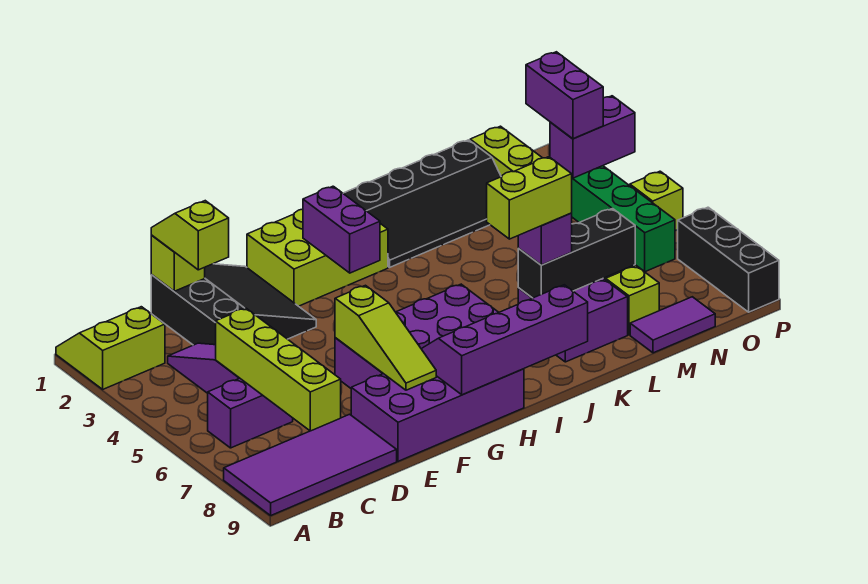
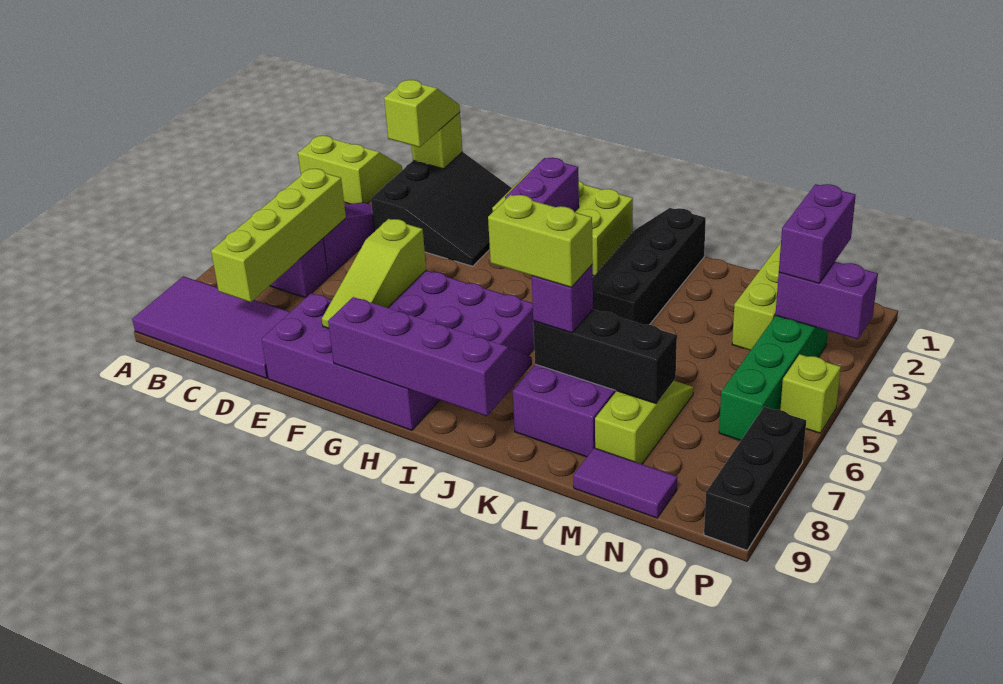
black 2x4 slope [343,140,501,267] -> black 2x4 slope turned to [593,208,706,325]

